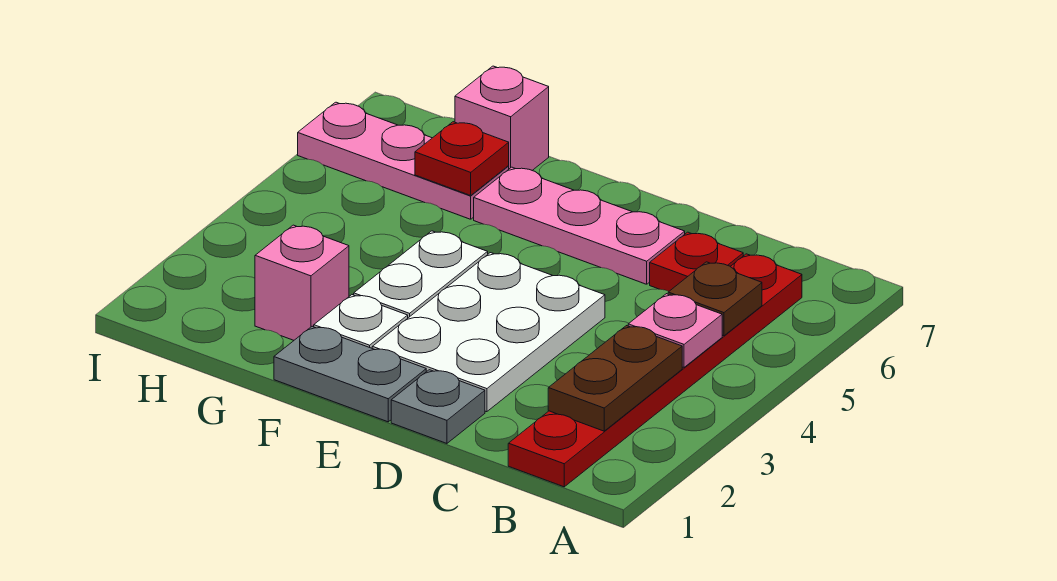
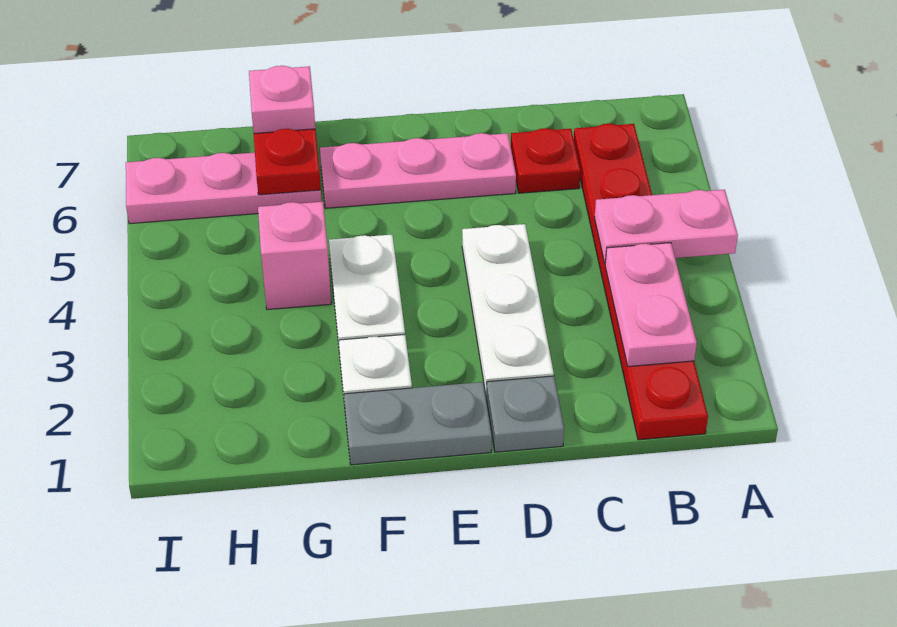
brown 1x2 plate [548,326,682,431] -> pink 1x2 plate [605,243,697,366]
pink 1x1 plate [628,294,722,367] -> pink 1x2 plate [594,190,738,263]
brown 1x1 plate [668,262,762,336] -> none
white 2x3 plate [372,253,605,412] -> white 1x3 plate [462,224,554,397]
pink 1x1 brick [255,225,349,340] -> pink 1x1 brick moved to [258,202,331,310]

